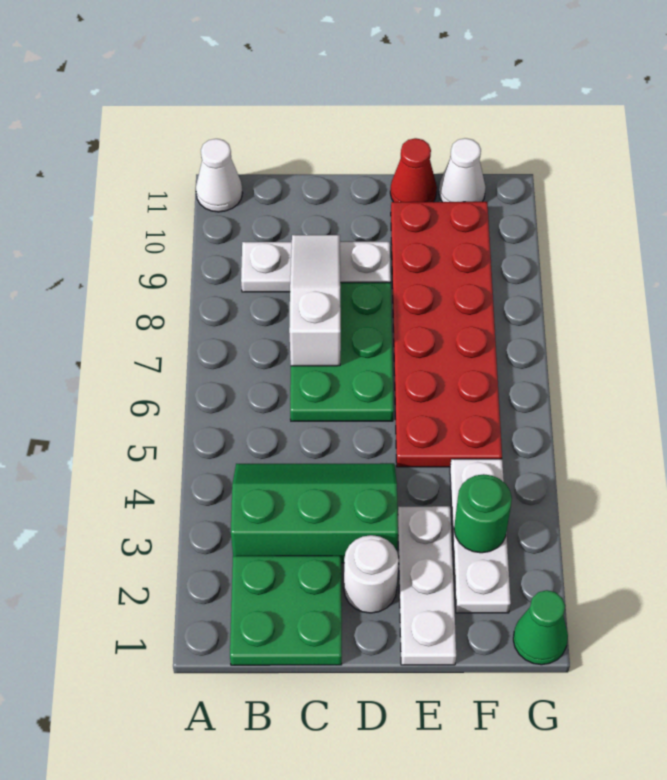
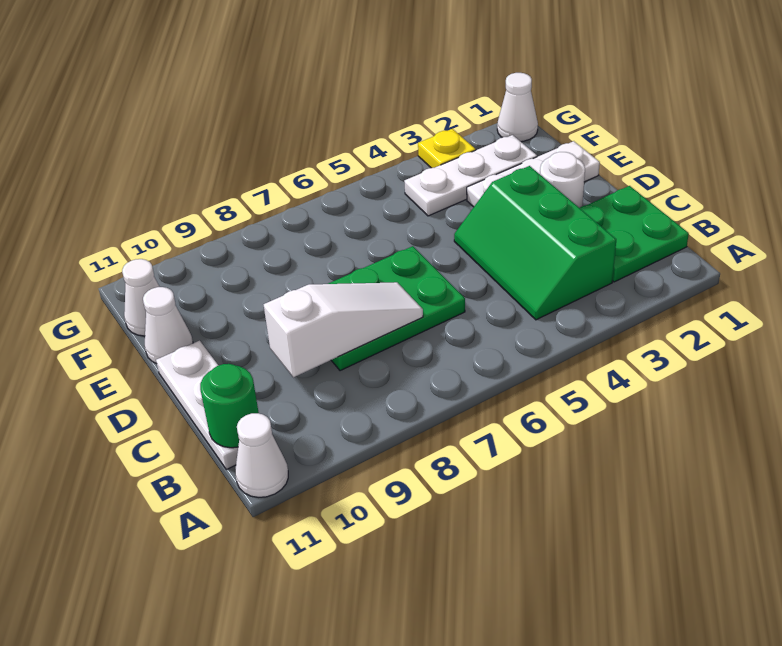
white 1x3 plate [241,242,391,292] -> white 1x3 plate moved to [156,341,238,469]
white 1x3 slope [289,235,341,366] -> white 1x3 slope turned to [264,282,423,377]
red 2x6 plate [391,202,502,467] -> none
red 1x1 cone [390,138,437,202] -> white 1x1 cone [143,287,193,364]
green 1x1 round brick [454,474,512,553] -> green 1x1 round brick moved to [200,364,259,448]
green 1x1 cone [513,590,568,665] -> white 1x1 cone [497,73,538,142]
none -> yellow 1x1 plate [418,129,476,168]

